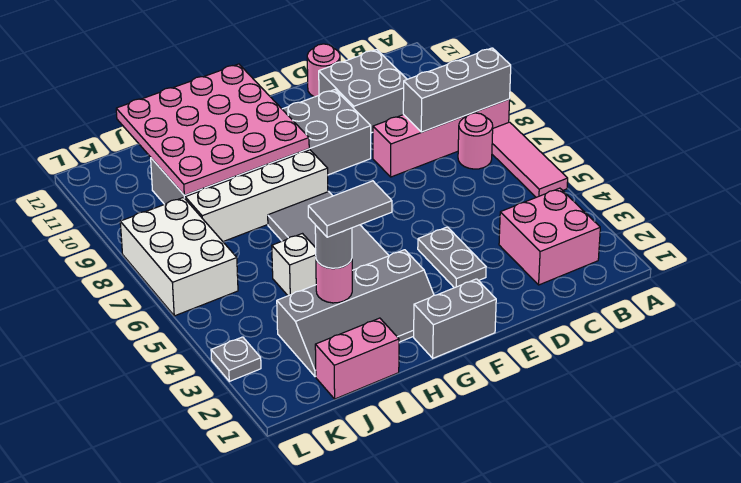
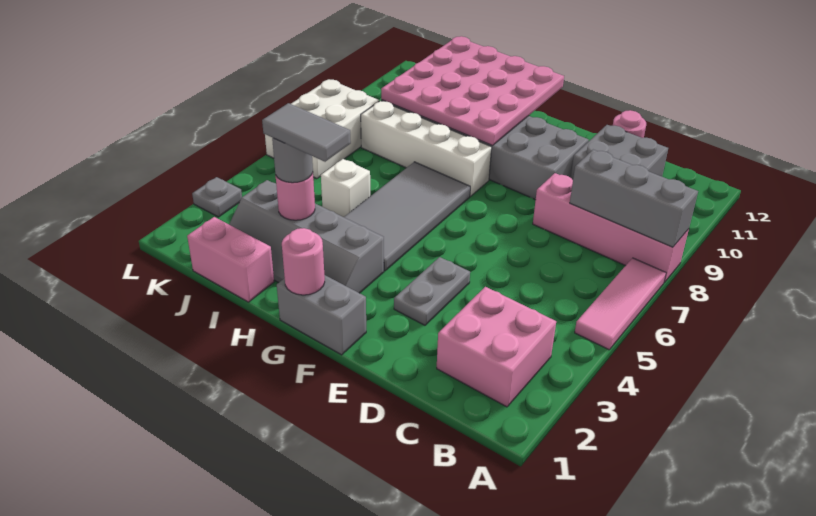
pink 1x1 round brick [458,113,493,169] -> pink 1x1 round brick moved to [282,228,325,295]

